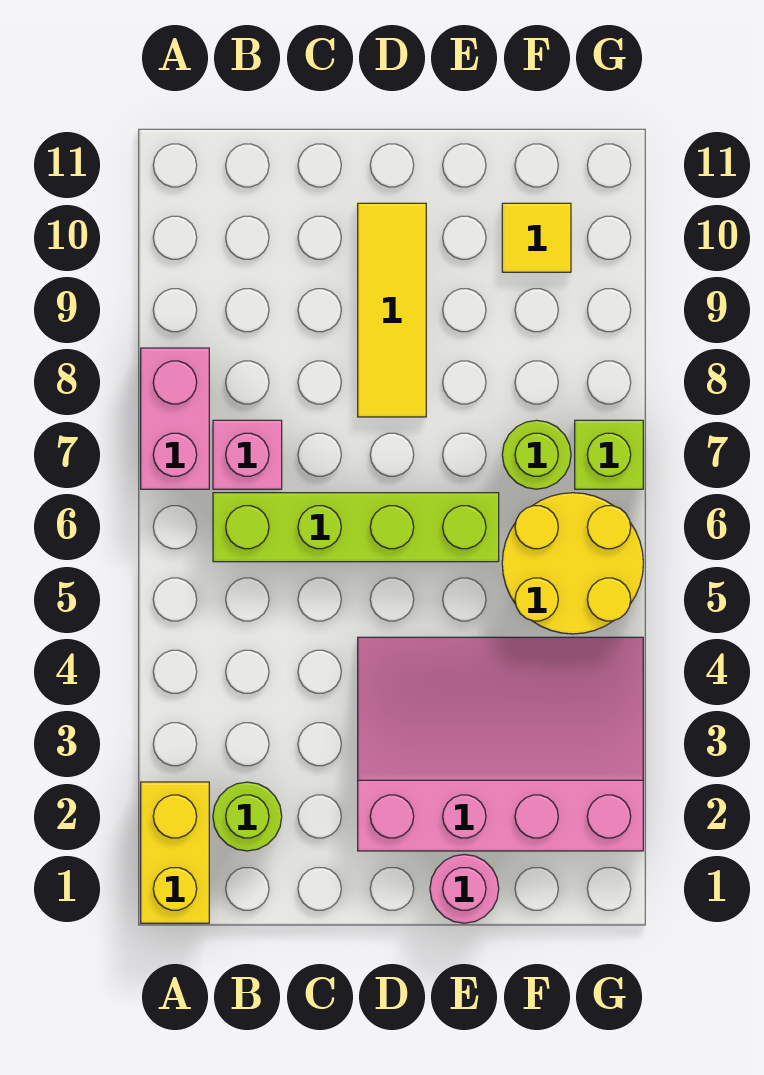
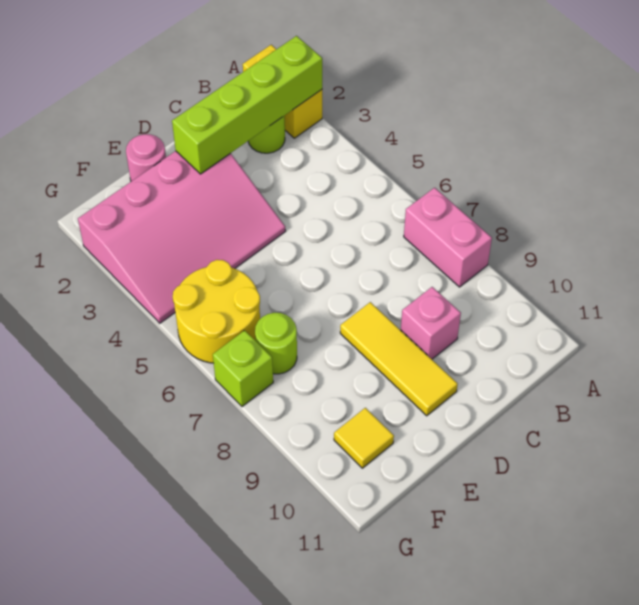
lime 1x4 brick [213,493,499,562] -> lime 1x4 brick moved to [172,36,322,174]
pink 1x1 brick [213,420,282,489] -> pink 1x1 brick moved to [401,287,461,359]

